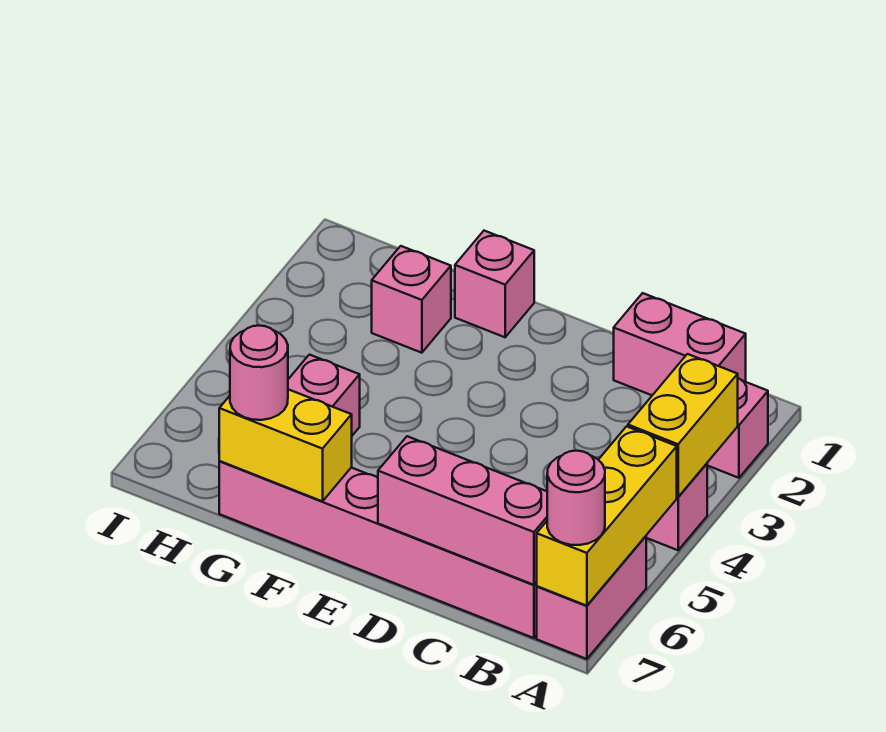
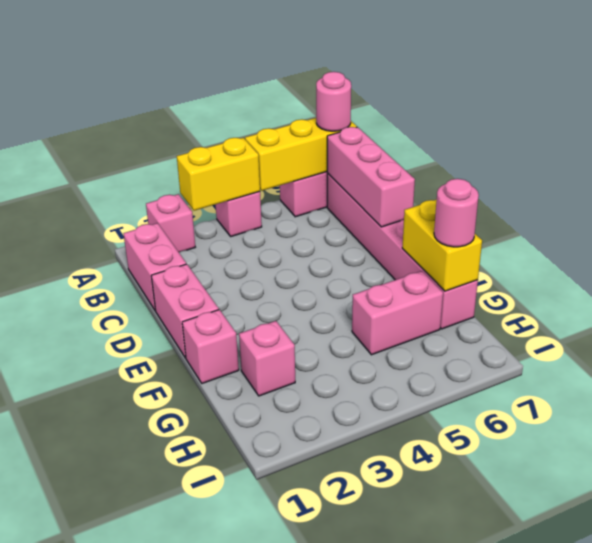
none -> pink 1x2 brick [151,264,219,358]

